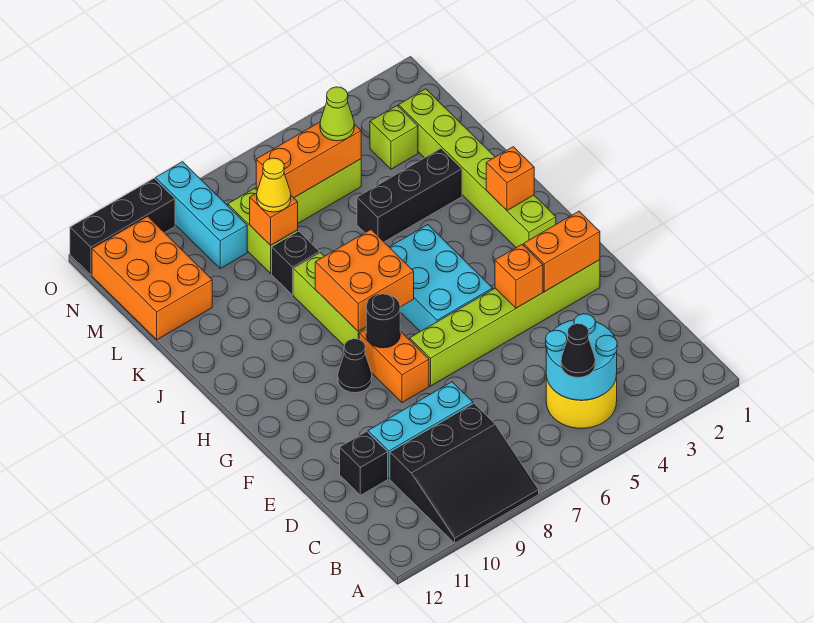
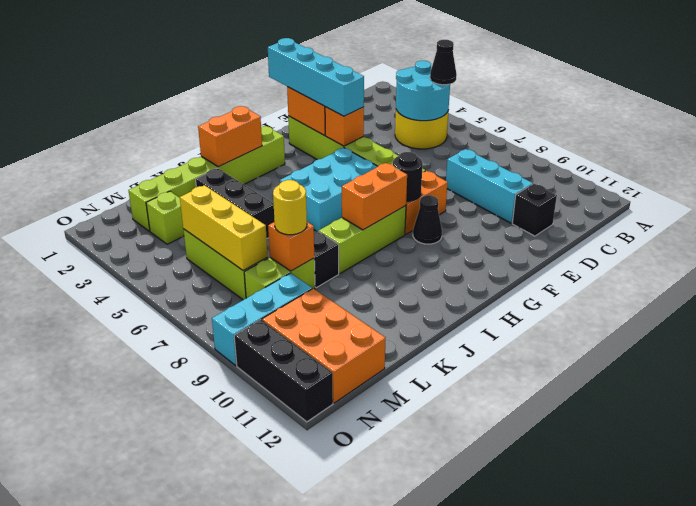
black 3x3 slope [390,403,539,543] -> none
none -> cyan 1x4 brick [268,38,364,116]
orange 2x2 brick [315,230,414,331] -> orange 1x2 brick [342,163,407,230]
orange 1x1 brick [486,147,534,211] -> orange 1x2 brick [198,106,262,167]
yellow 1x1 cone [257,158,291,212] -> yellow 1x1 round brick [273,180,307,235]
orange 2x3 brick [92,216,212,340] -> orange 2x3 brick turned to [262,289,385,403]
orange 1x3 brick [256,122,361,198] -> yellow 1x3 brick [180,185,268,270]
lime 1x1 cone [320,87,354,141] -> none

